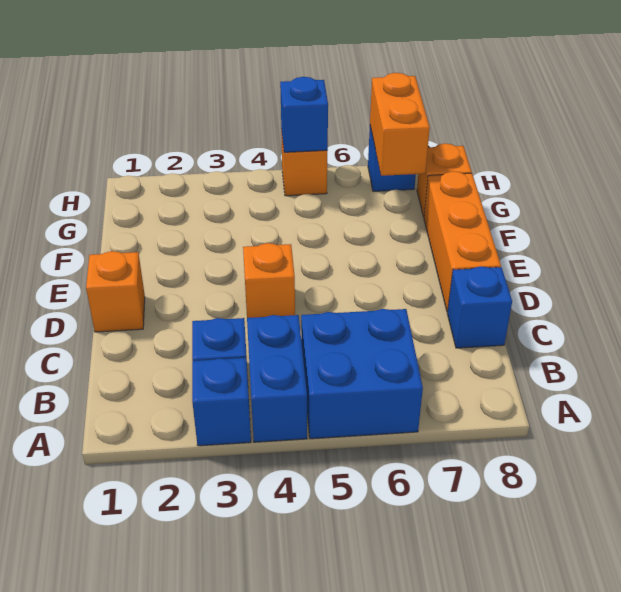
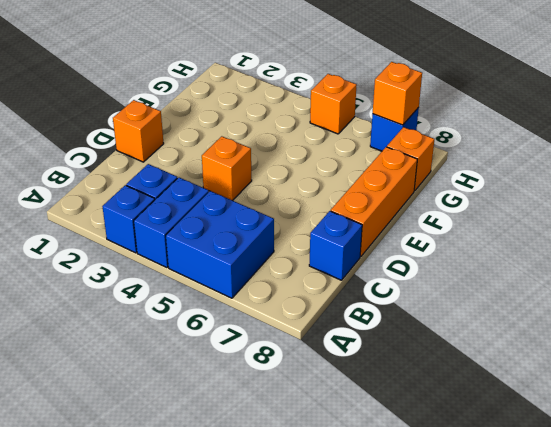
orange 1x2 brick [370,73,430,176] -> orange 1x1 brick [373,62,422,125]
blue 1x1 brick [280,77,328,152] -> none

